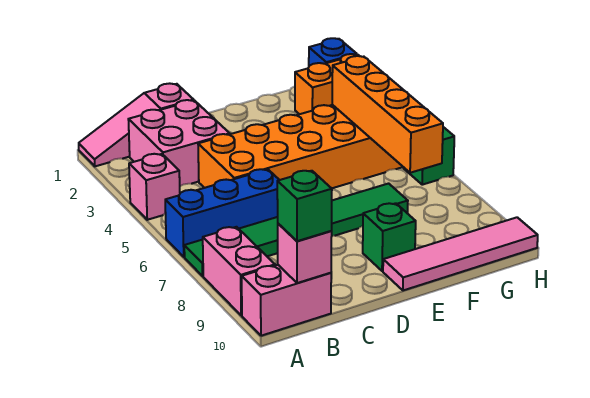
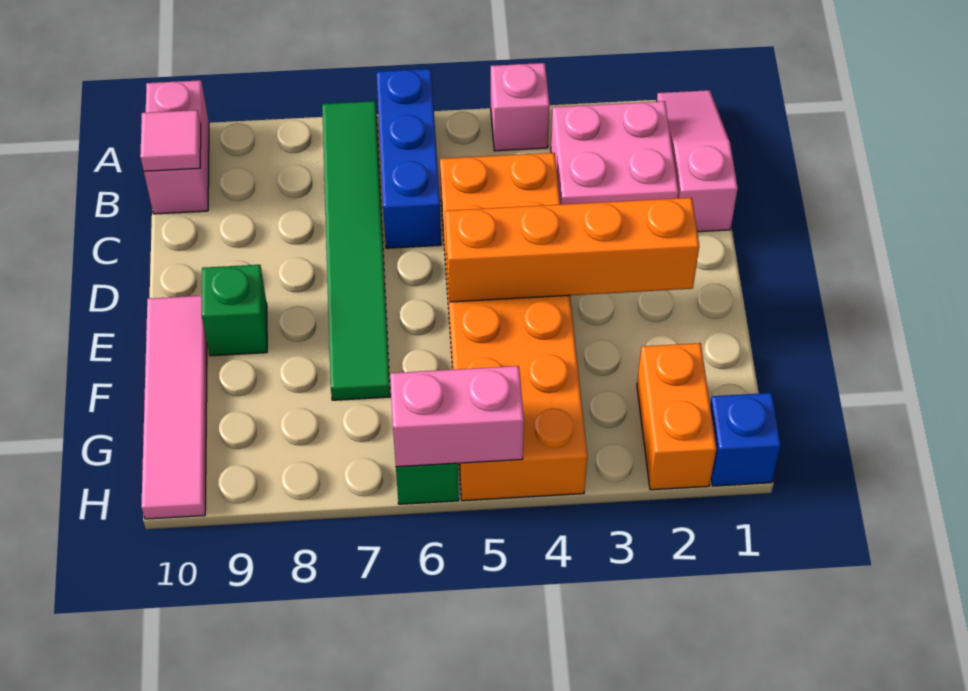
pink 1x2 brick [203,227,275,316] -> pink 1x2 brick moved to [390,366,524,467]
pink 1x1 brick [278,224,332,283] -> pink 1x1 tile [140,110,201,171]
green 1x1 brick [277,171,332,241] -> none
orange 1x4 brick [332,56,443,173] -> orange 1x4 brick moved to [445,198,699,302]

